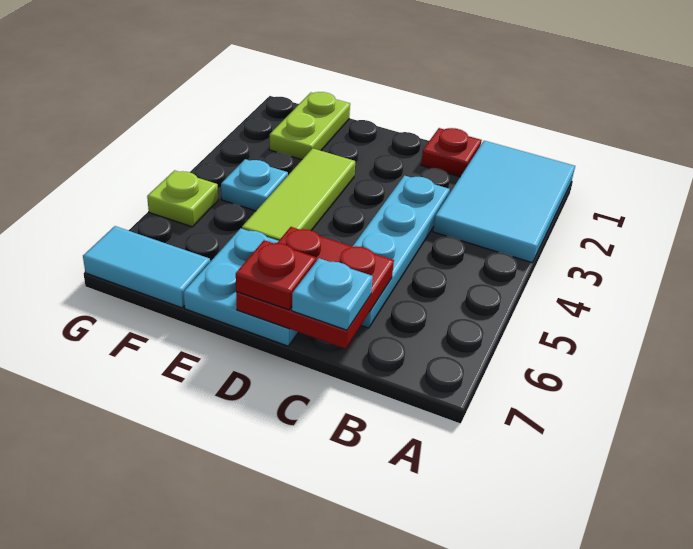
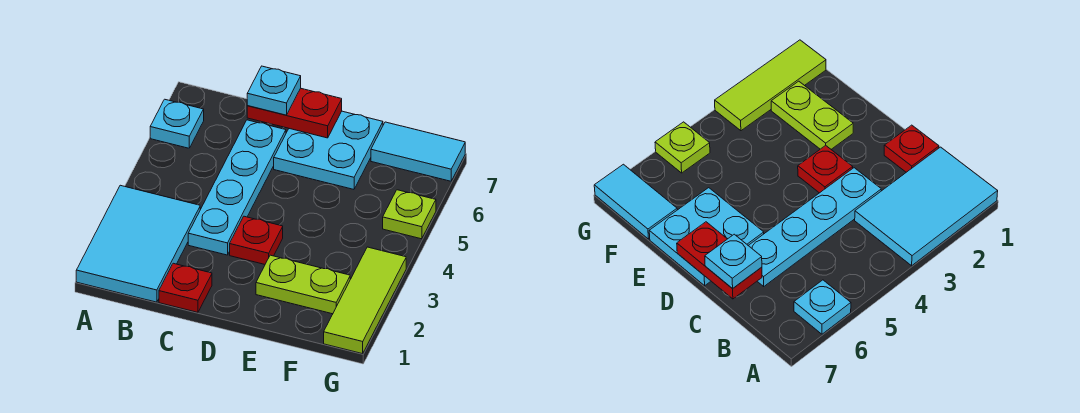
red 2x2 plate [236,227,394,349] -> red 1x2 plate [247,88,342,138]
red 1x1 plate [236,240,316,310] -> red 1x1 plate moved to [230,216,283,264]
lime 1x3 tile [242,148,355,241] -> lime 1x3 tile moved to [324,247,406,354]
lime 1x2 plate [269,92,350,160] -> lime 1x2 plate turned to [256,255,350,314]
cyan 1x1 plate [221,159,288,211] -> cyan 1x1 plate moved to [150,99,204,148]

